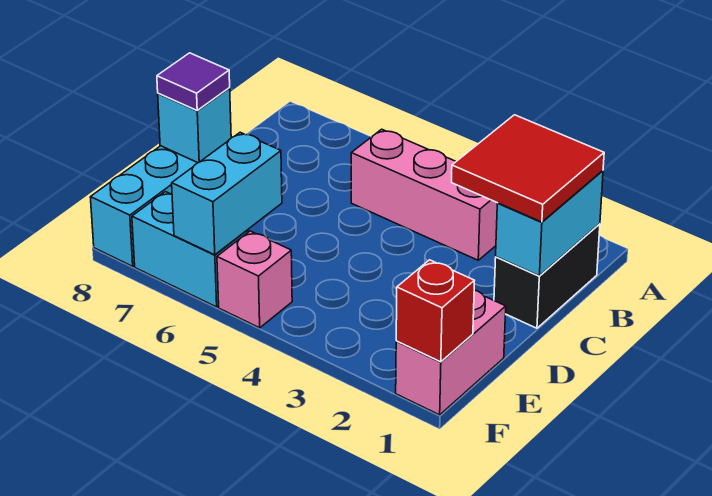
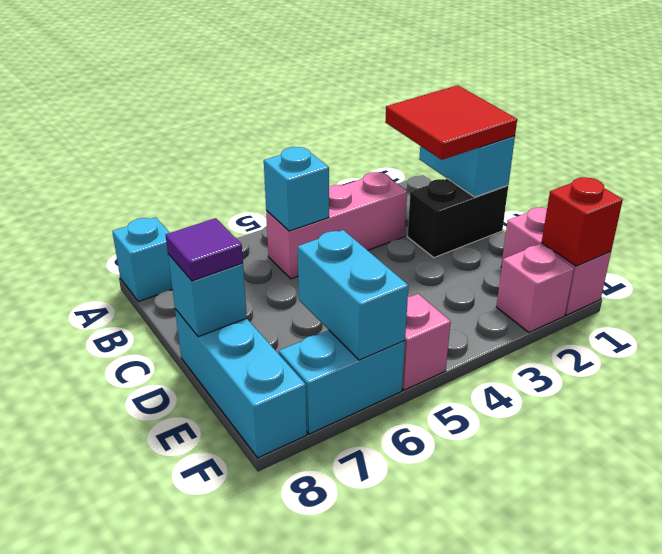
none -> cyan 1x1 brick [112,217,172,302]
black 1x2 brick [494,224,600,328] -> black 1x2 brick turned to [408,179,508,258]
none -> cyan 1x1 brick [264,147,329,231]
none -> pink 1x1 brick [496,244,574,333]

